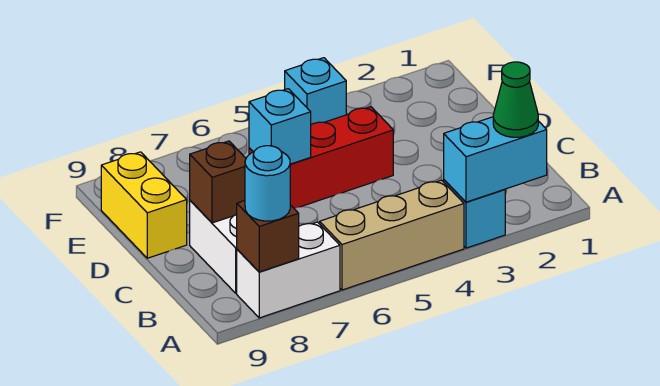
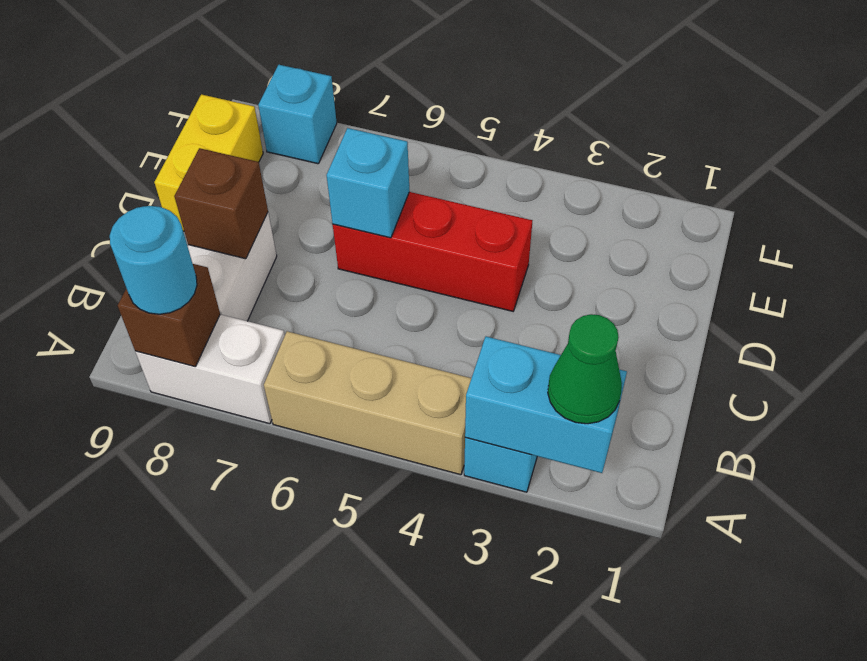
cyan 1x1 brick [285,58,346,125] -> cyan 1x1 brick moved to [258,65,337,164]

